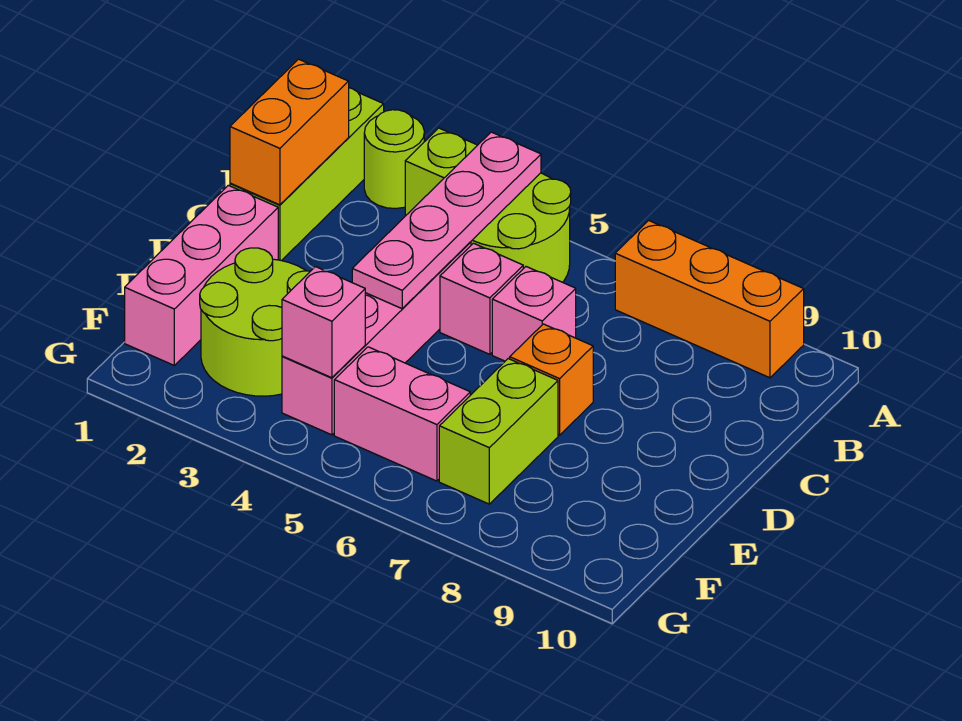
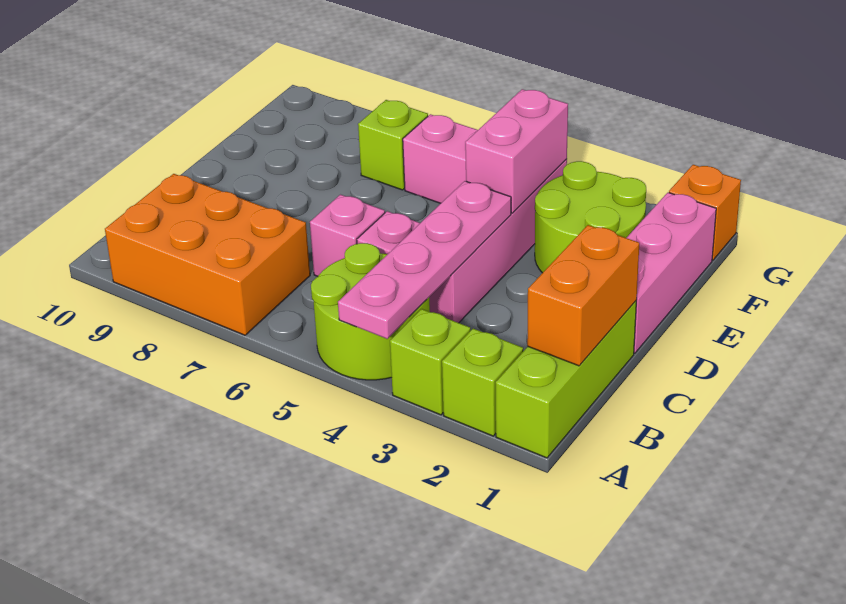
lime 1x1 round brick [364,110,424,209] -> lime 1x1 brick [442,329,523,436]
orange 1x3 brick [615,220,804,378] -> orange 2x3 brick [105,174,310,335]
orange 1x1 brick [510,324,593,435] -> orange 1x1 brick moved to [669,165,741,260]
lime 1x2 brick [439,359,558,504] -> lime 1x1 brick [358,100,428,190]
pink 1x1 brick [282,267,365,378] -> pink 1x2 brick [465,89,568,213]

